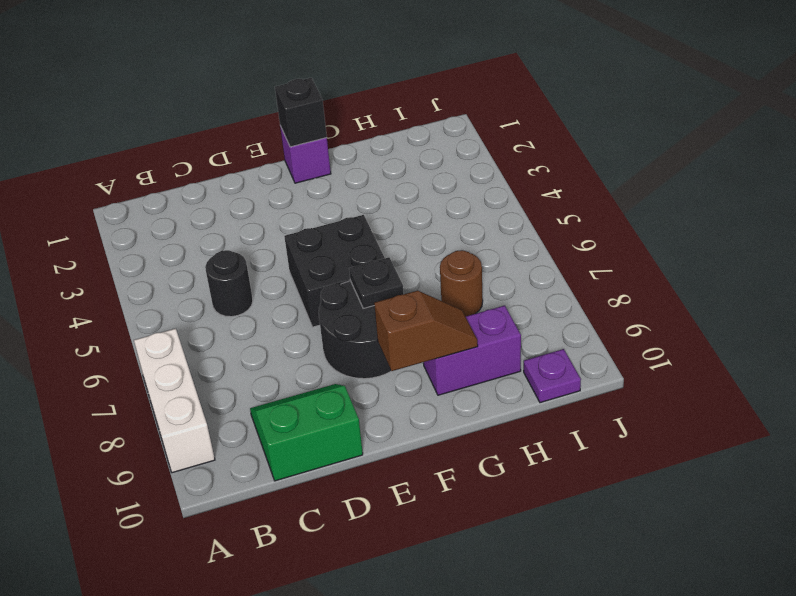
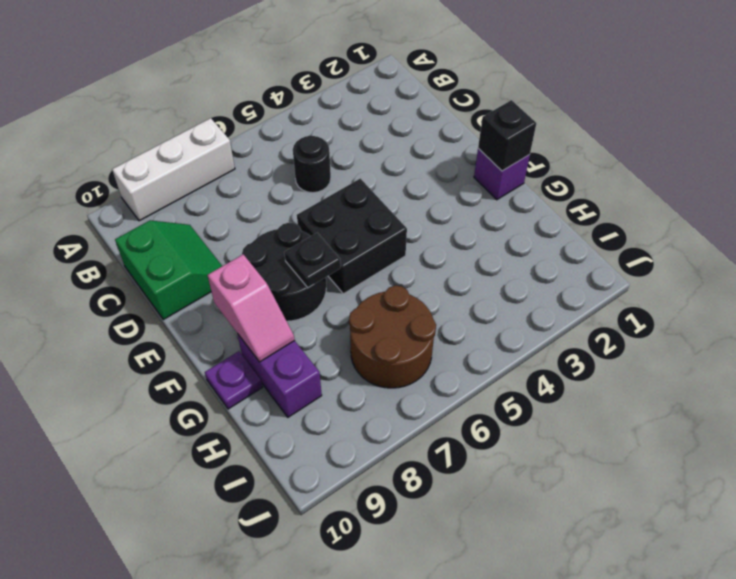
brown 1x2 slope [374,291,478,371] -> pink 1x2 slope [208,254,295,362]
brown 1x1 round brick [440,250,483,316] -> brown 2x2 round brick [349,286,436,388]
purple 1x1 plate [524,349,581,403] -> purple 1x1 plate moved to [205,351,262,409]

